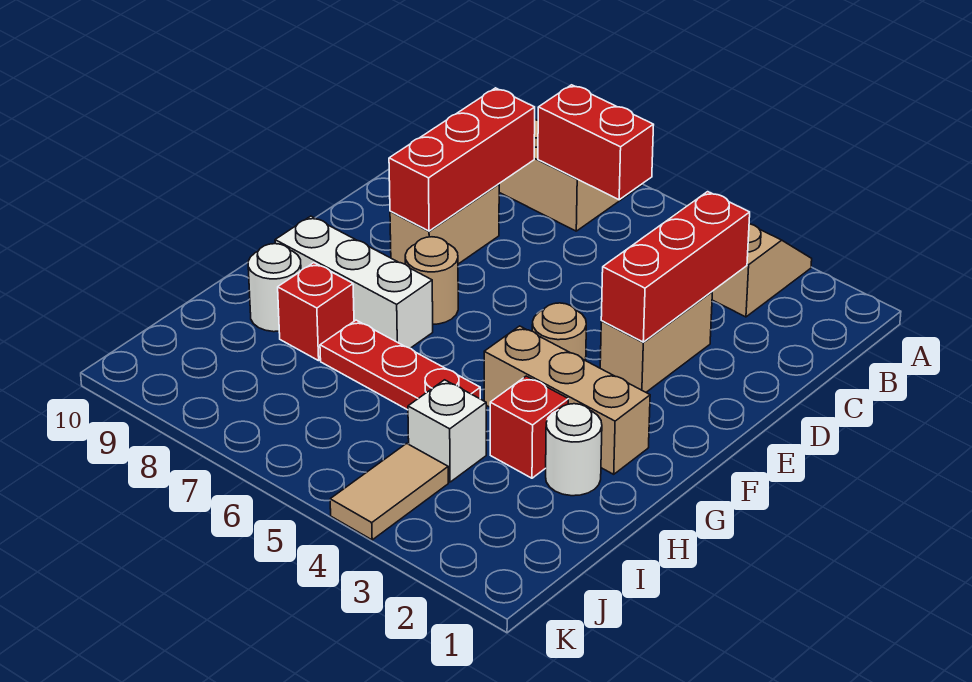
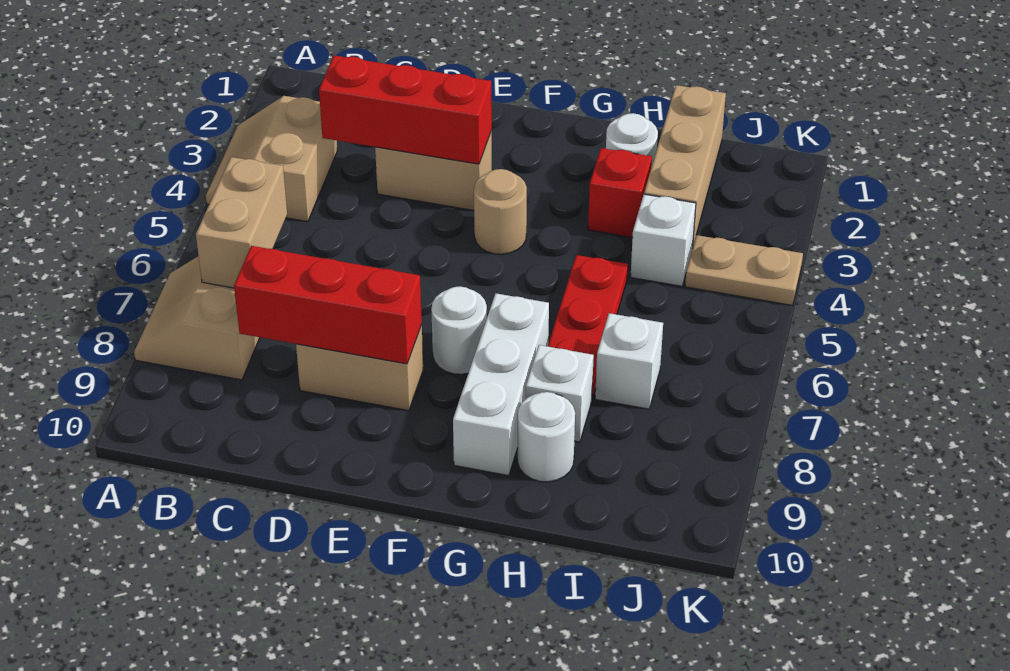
red 1x2 brick [538,85,654,200] -> tan 1x2 brick [196,157,287,288]
tan 1x1 round brick [405,237,458,324] -> white 1x1 round brick [431,286,487,374]
tan 1x3 brick [484,326,650,474] -> tan 1x3 brick moved to [644,85,726,245]
red 1x1 brick [278,263,354,361] -> white 1x1 brick [526,345,594,442]
none -> white 1x1 brick [595,313,663,409]
tan 1x2 tile [330,443,448,540] -> tan 1x2 plate [685,235,803,305]

